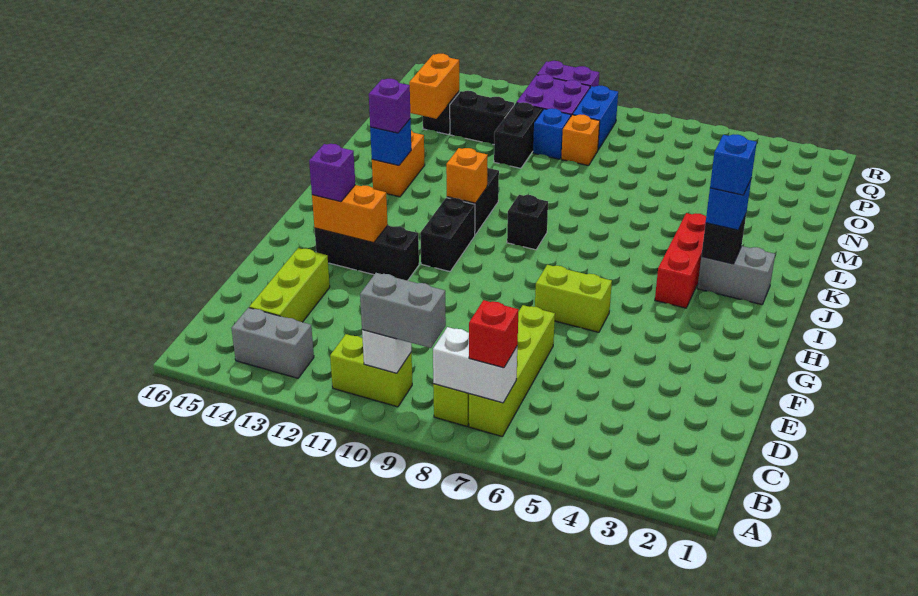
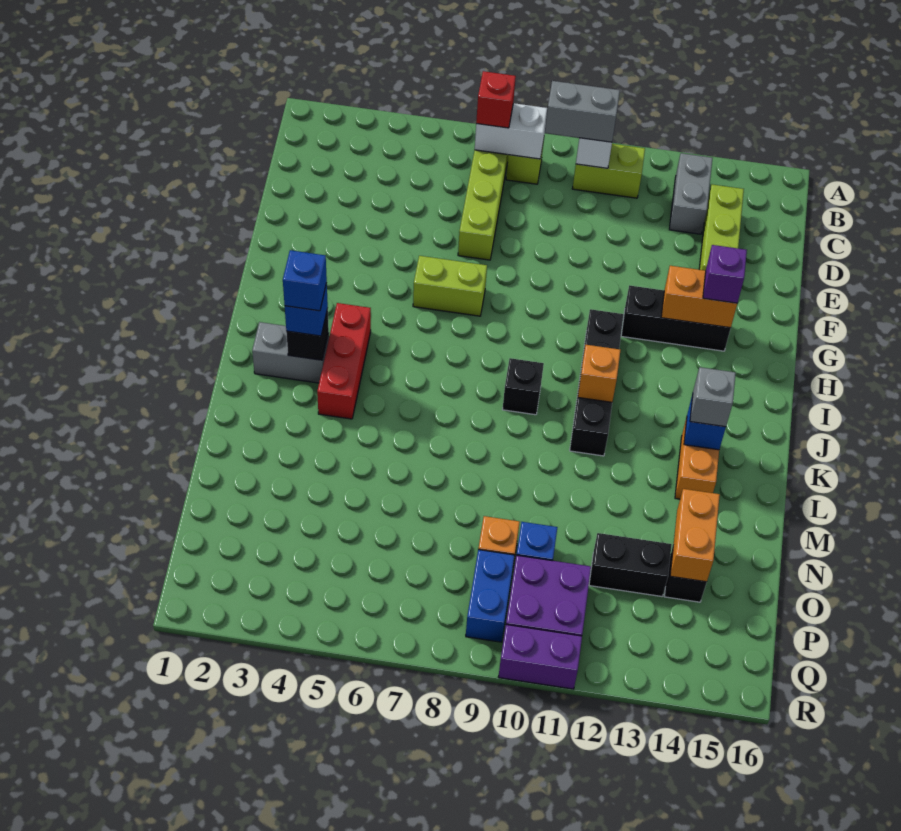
grey 1x2 brick [232,308,314,378] -> grey 1x2 brick turned to [669,153,713,234]
purple 1x1 brick [369,79,411,133] -> grey 1x1 brick [690,367,736,427]
black 1x2 brick [494,102,543,168] -> none

